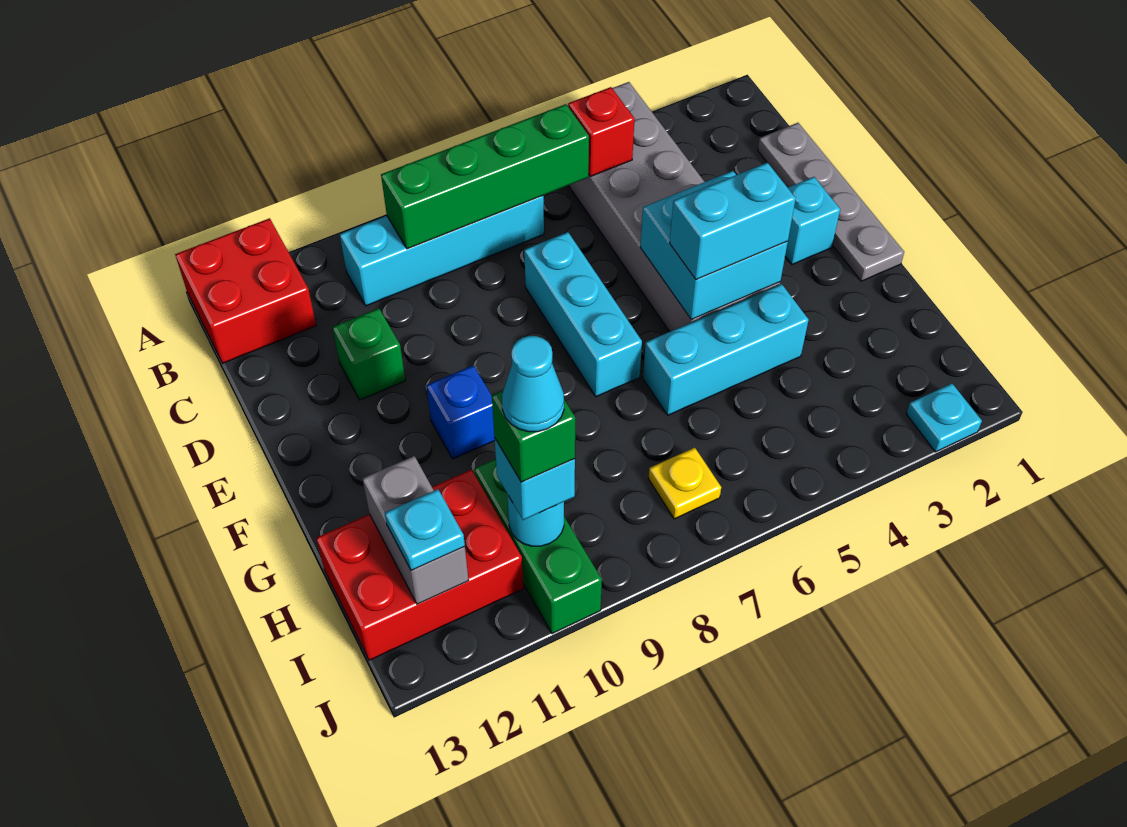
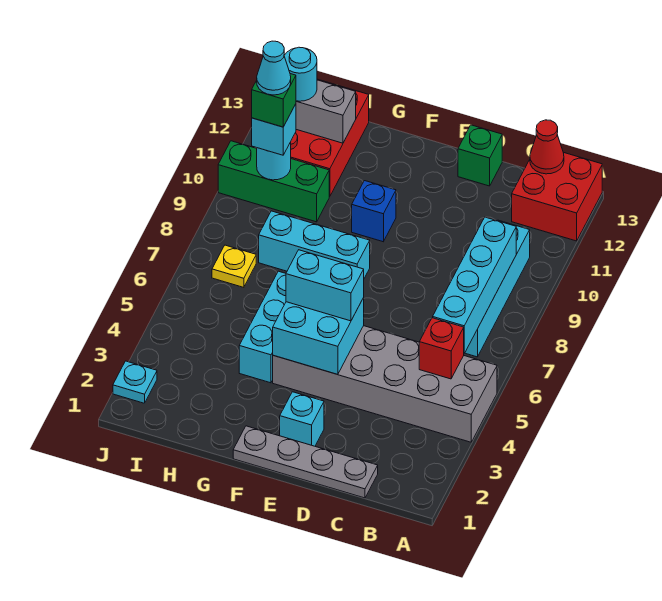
green 1x4 brick [381,104,589,249] -> cyan 1x4 brick [433,217,516,353]
none -> red 1x1 cone [530,120,564,174]
cyan 1x3 brick [524,232,642,397] -> cyan 1x3 brick moved to [259,211,370,278]
green 1x1 brick [332,308,405,400] -> green 1x1 brick moved to [458,125,502,186]
cyan 1x2 brick [670,163,796,280] -> cyan 1x2 brick turned to [286,250,364,321]
cyan 1x1 plate [385,489,465,571] -> cyan 1x1 round brick [284,47,317,101]

